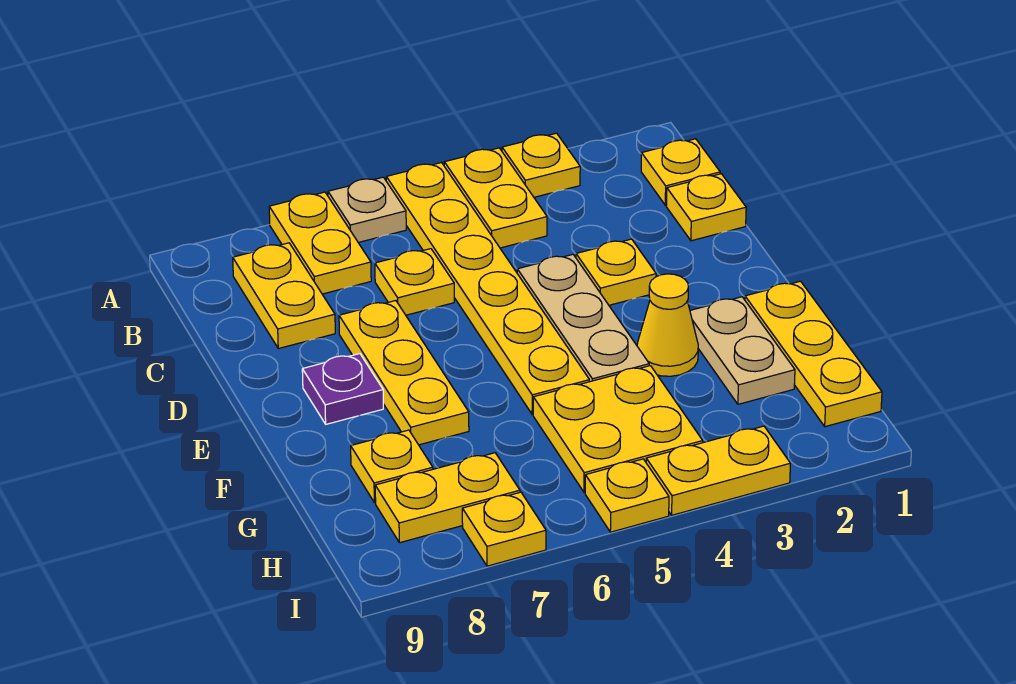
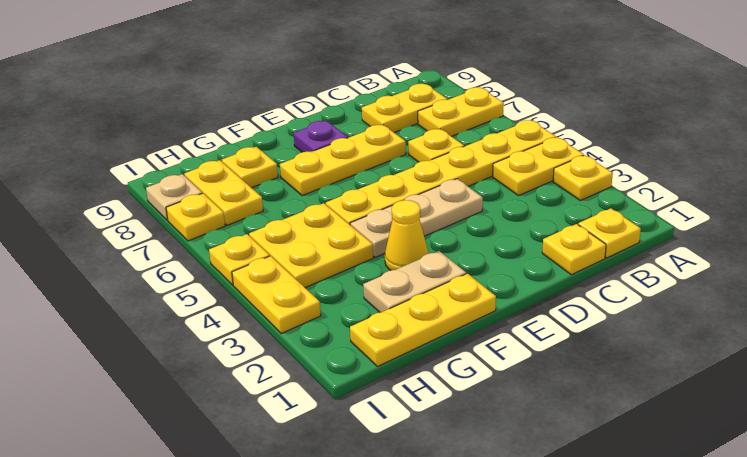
tan 1x1 plate [328,177,406,243] -> tan 1x1 plate moved to [146,174,202,220]
yellow 1x1 plate [576,239,656,305] -> none

